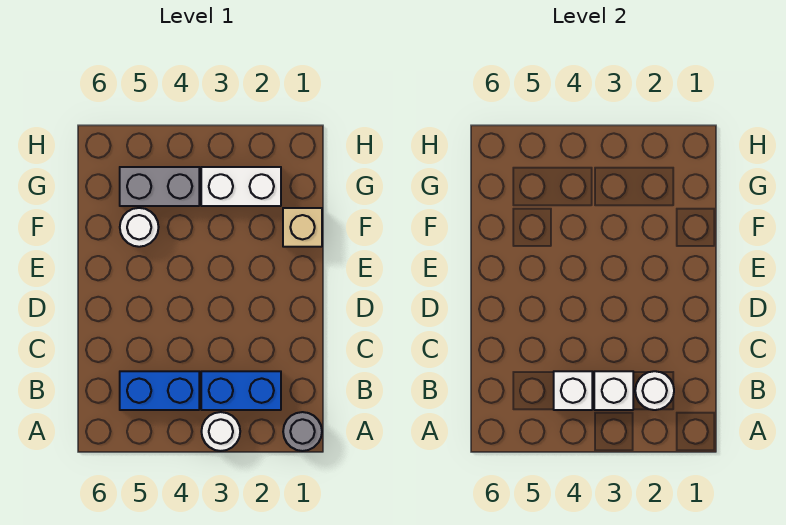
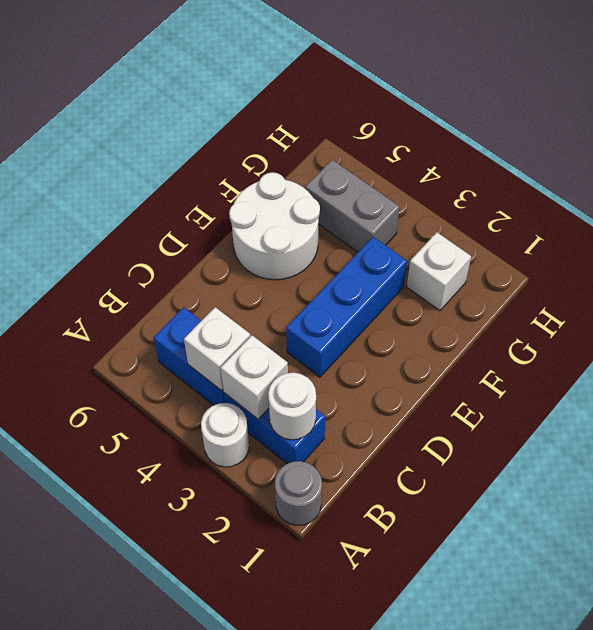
none -> blue 1x3 brick [286,237,407,377]
tan 1x1 brick [283,208,322,247] -> none
white 1x1 round brick [120,208,159,247] -> white 2x2 round brick [229,172,320,280]
white 1x2 brick [201,167,281,206] -> white 1x1 brick [407,232,471,311]

